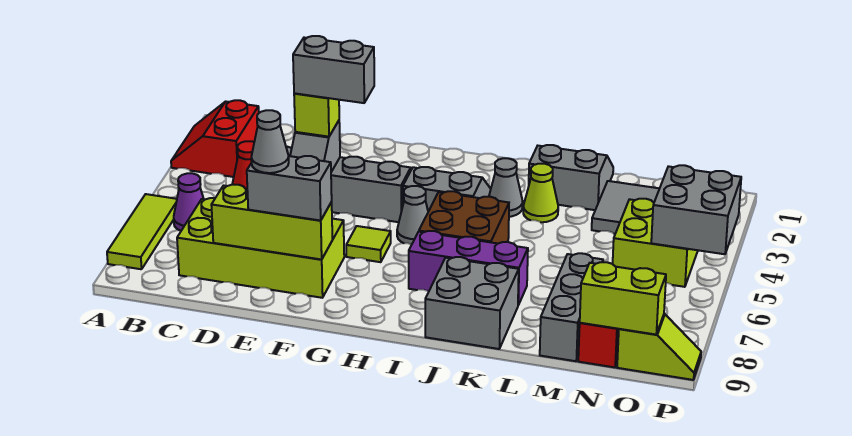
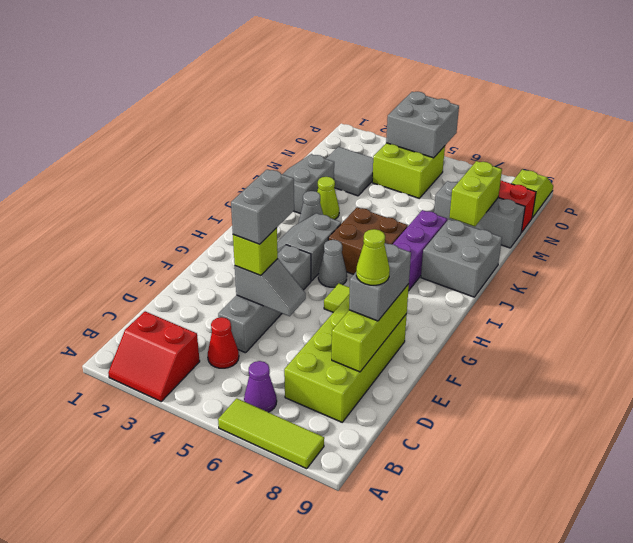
grey 1x1 cone [251,110,289,173] -> lime 1x1 cone [356,229,390,285]
lime 1x2 brick [580,262,666,335] -> lime 1x2 brick moved to [449,161,502,227]

